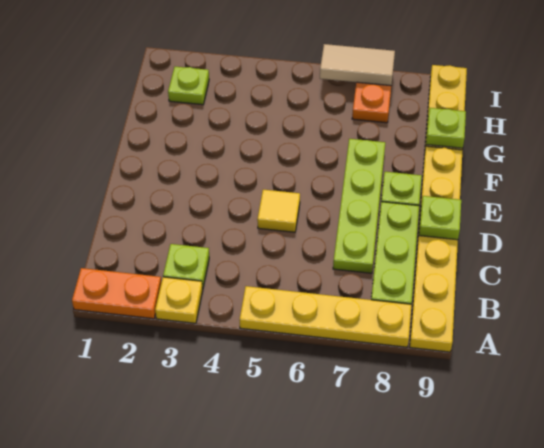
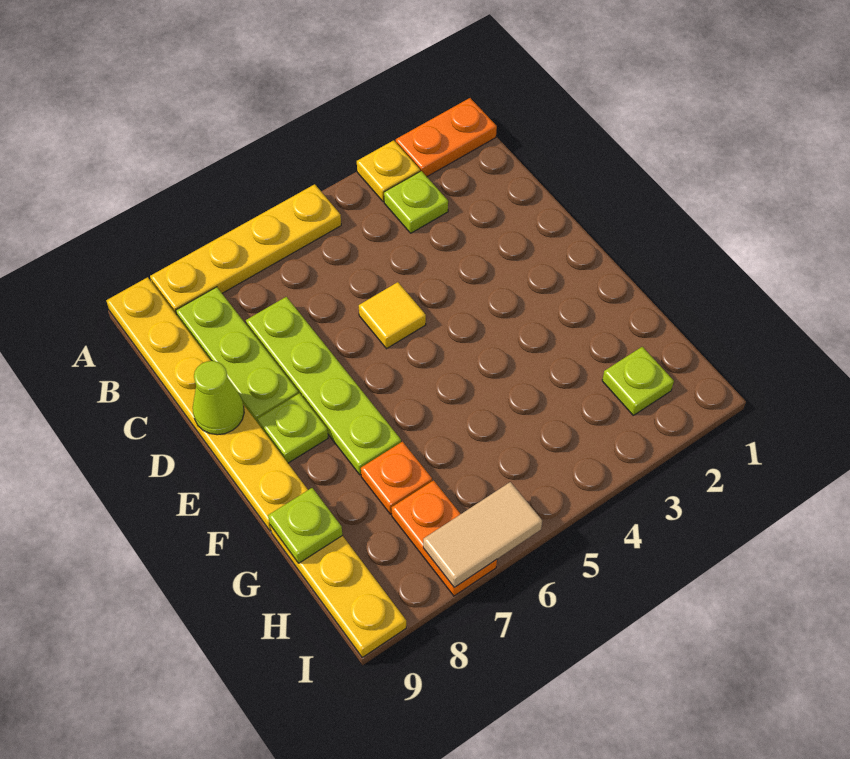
lime 1x1 plate [419,196,461,240] -> lime 1x1 cone [193,361,244,435]
none -> orange 1x1 plate [361,442,432,514]

